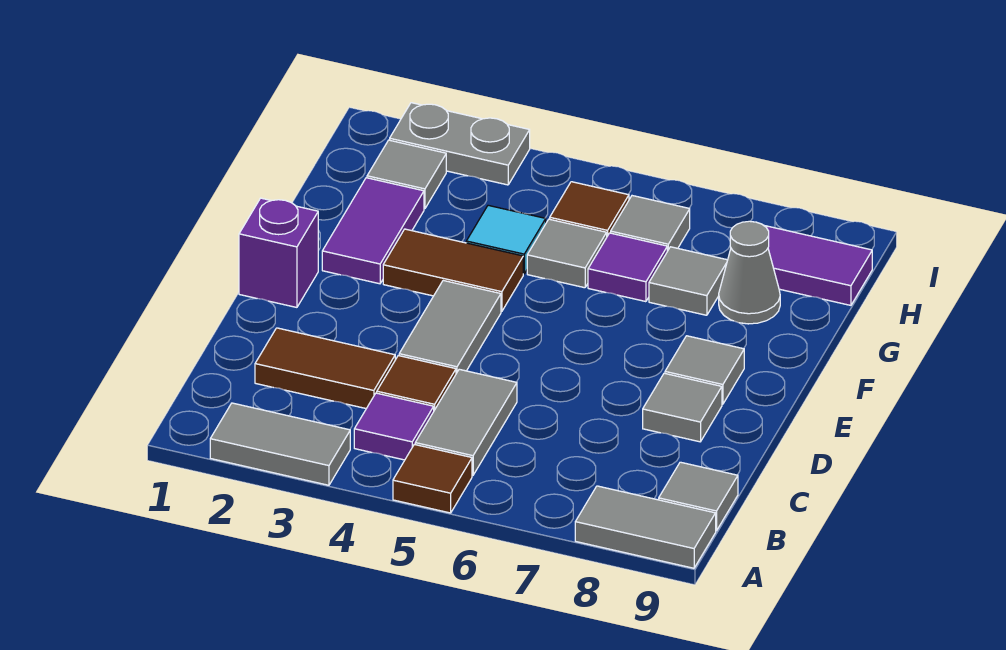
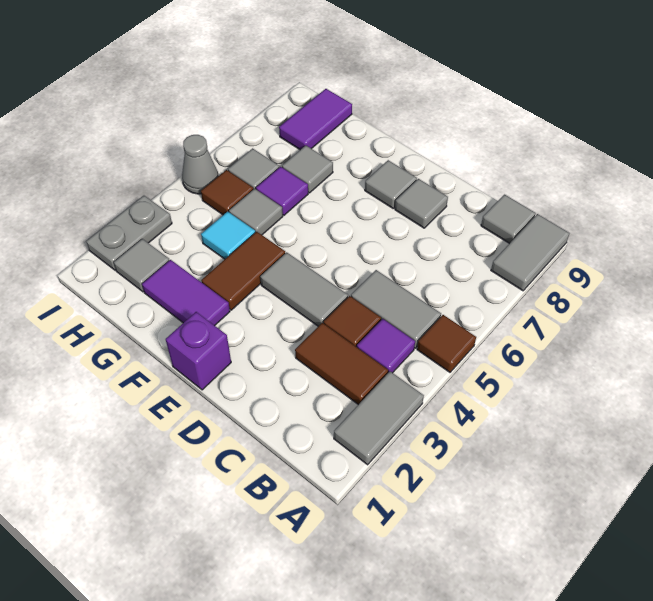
brown 1x2 tile [255,328,395,409] -> brown 1x2 tile turned to [295,323,388,405]
grey 1x1 cone [719,221,780,324] -> grey 1x1 cone moved to [182,135,218,194]

